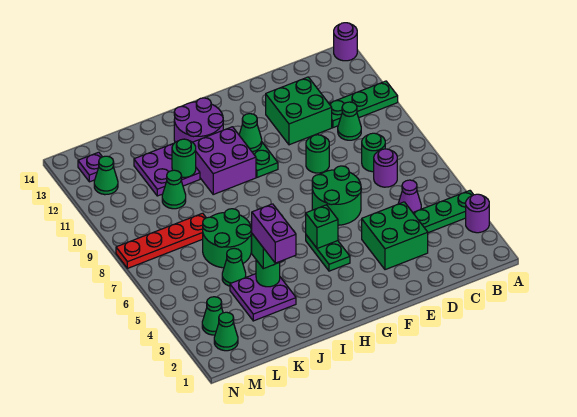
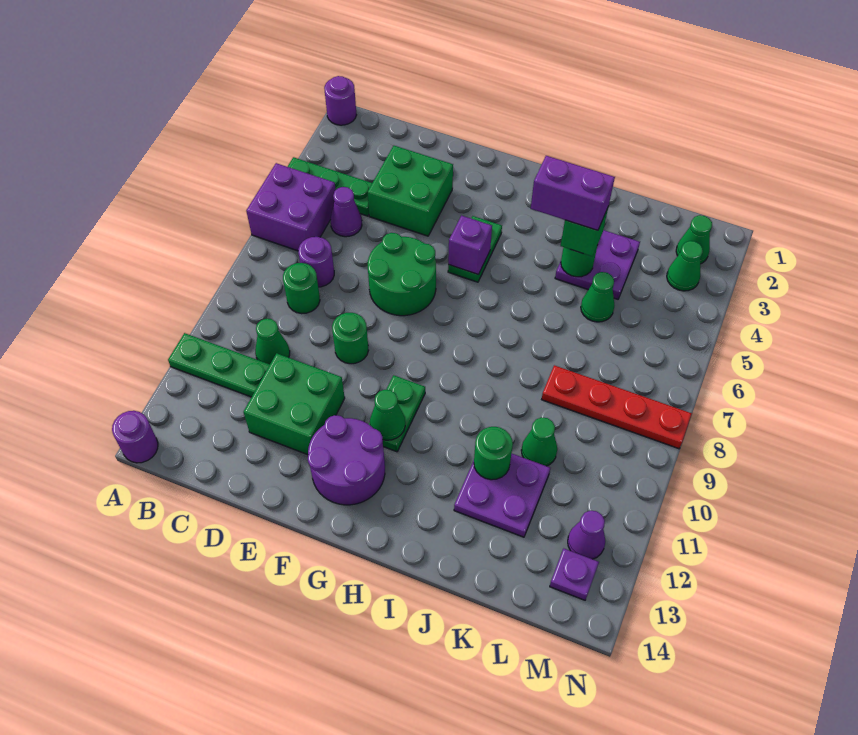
purple 1x1 round brick [466,194,489,233] -> purple 1x1 round brick moved to [324,76,356,125]
green 1x1 brick [306,205,338,248] -> purple 1x1 brick [448,216,492,275]
purple 2x2 brick [193,127,256,194] -> purple 2x2 brick moved to [246,163,336,251]
purple 2x2 round brick [174,98,223,142] -> purple 2x2 round brick moved to [308,415,385,505]
purple 1x2 brick [251,204,296,263] -> purple 1x2 brick turned to [531,156,615,230]
green 2x2 round brick [203,209,251,268] -> none
green 1x1 cone [94,156,118,195] -> purple 1x1 cone [568,511,605,559]

